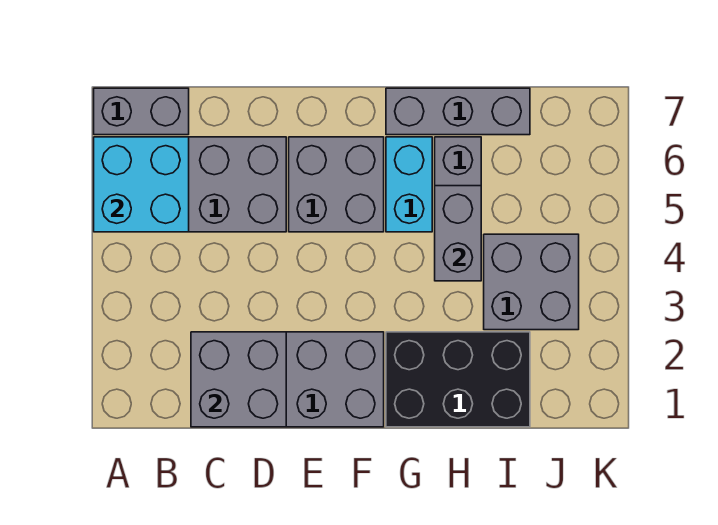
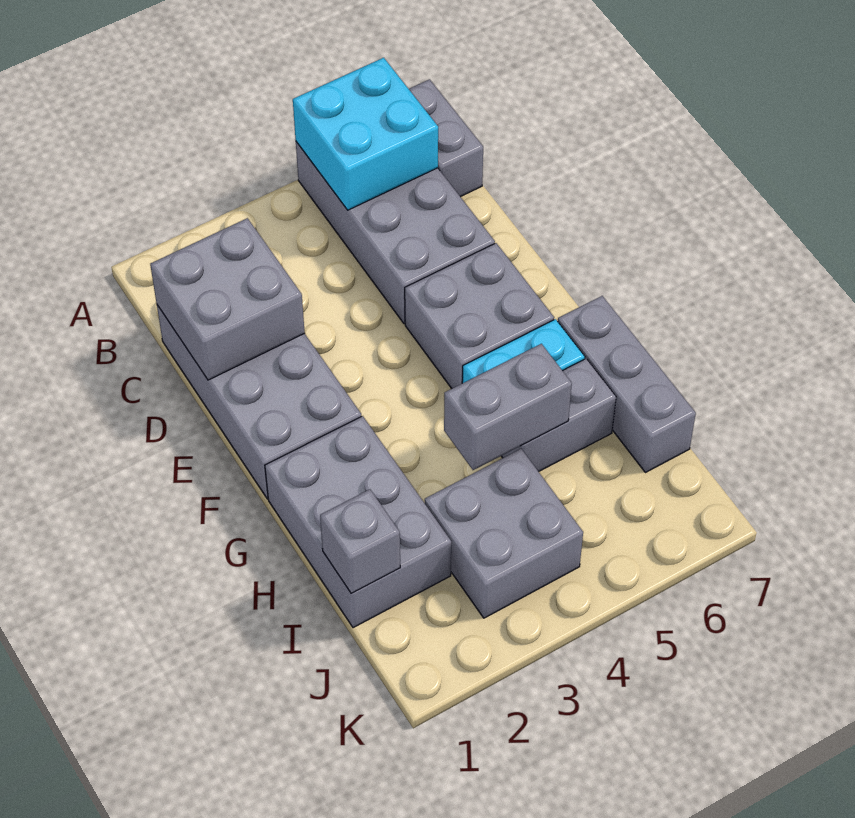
black 2x3 brick [386,332,530,427] -> grey 2x3 brick [265,416,451,628]
none -> grey 1x1 brick [320,489,400,593]

